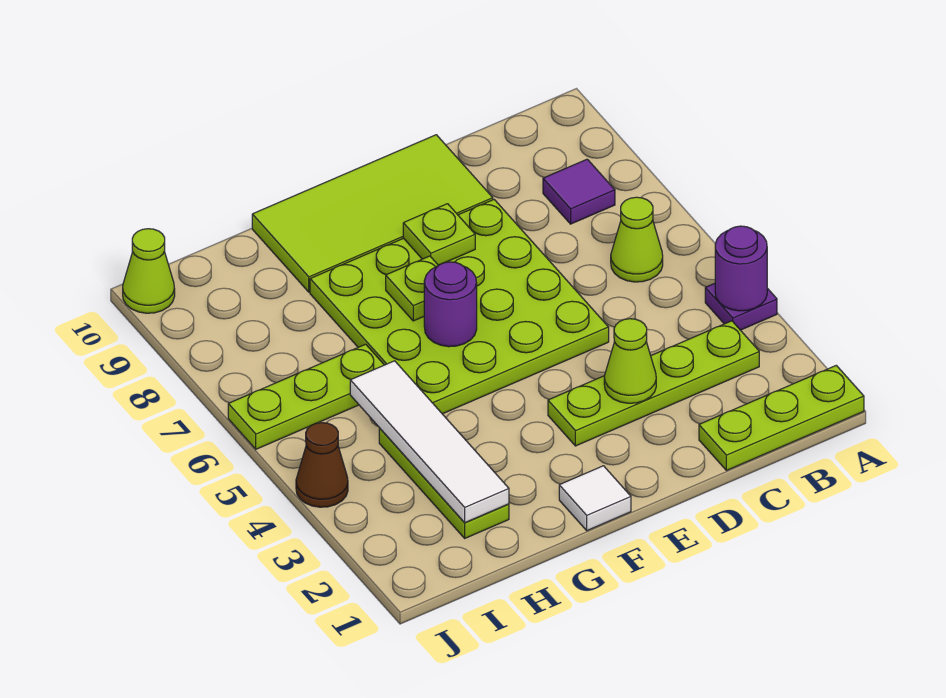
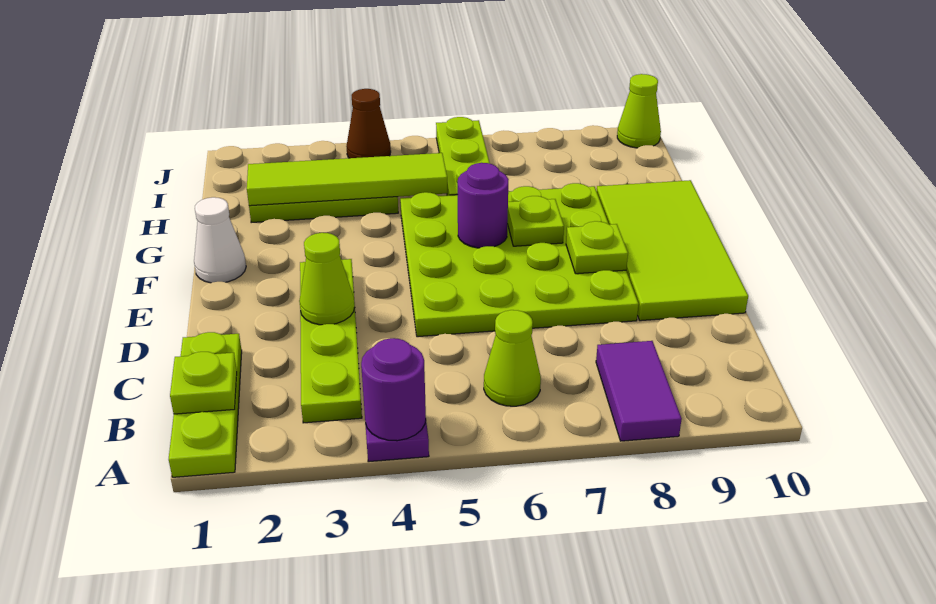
none -> lime 1x1 plate [170,352,237,414]
purple 1x1 tile [543,159,615,224] -> purple 1x2 tile [596,341,682,441]
white 1x1 tile [559,466,631,531] -> white 1x1 cone [194,197,246,283]
white 1x4 tile [350,361,509,523] -> lime 1x4 tile [247,153,447,206]

